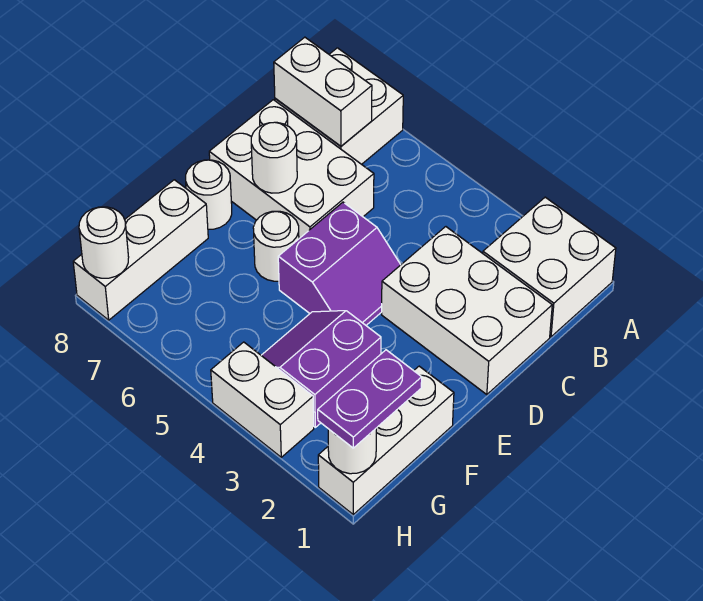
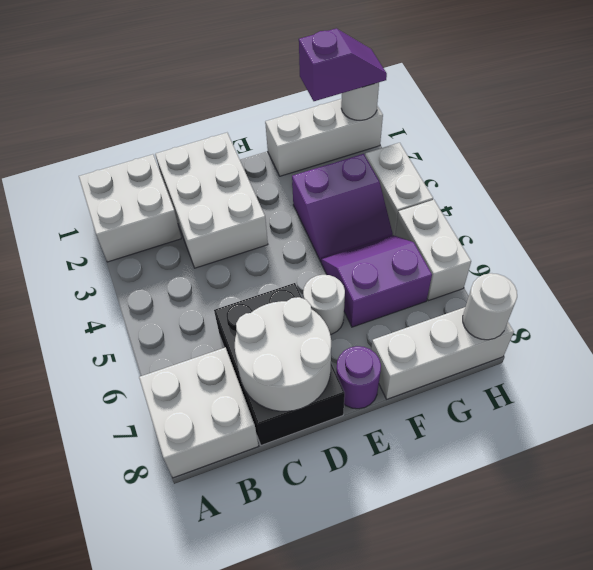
white 1x2 brick [274,37,372,146] -> white 1x2 brick moved to [395,200,471,301]
white 2x3 brick [209,100,374,238] -> black 2x3 brick [214,283,345,445]
purple 2x2 slope [278,202,401,325] -> purple 2x2 slope moved to [321,235,432,327]
white 1x1 round brick [251,122,297,193] -> white 2x2 round brick [235,297,331,411]
white 1x1 round brick [186,160,232,229] -> purple 1x1 round brick [336,346,381,409]
purple 1x2 plate [318,350,422,448] -> purple 1x2 slope [299,28,387,101]

